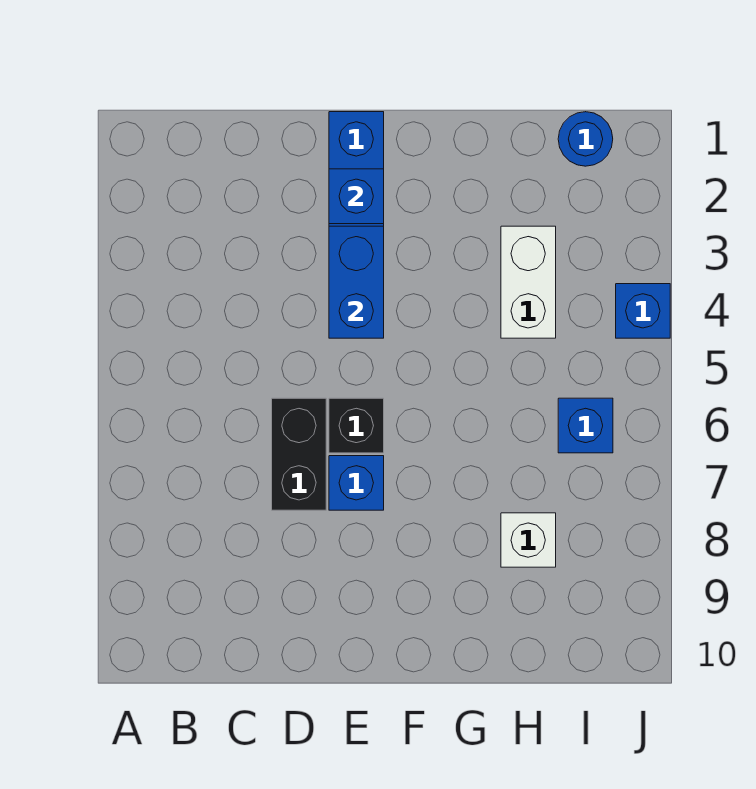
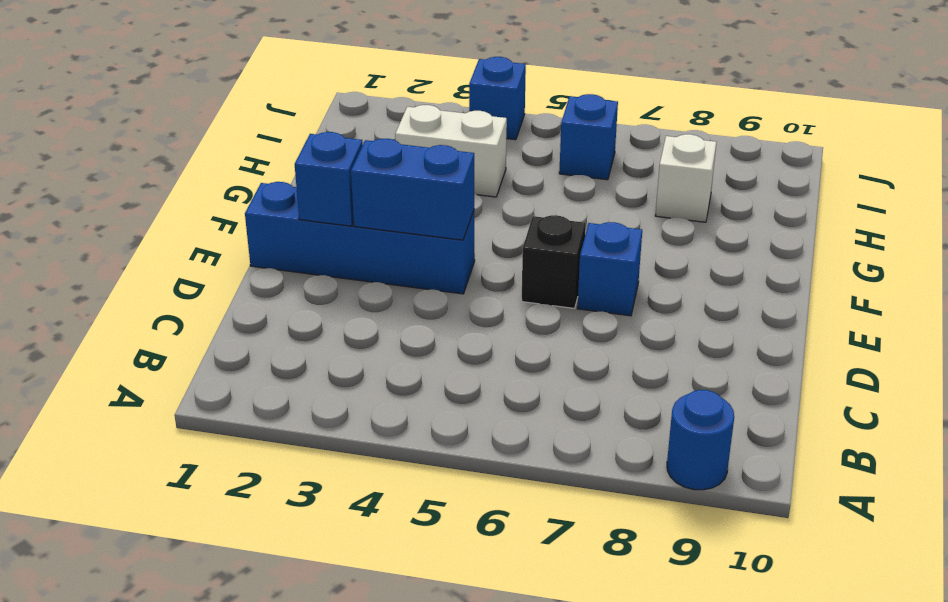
black 1x2 brick [272,398,326,510] -> none
blue 1x1 round brick [558,112,613,166] -> blue 1x1 round brick moved to [667,390,734,490]

